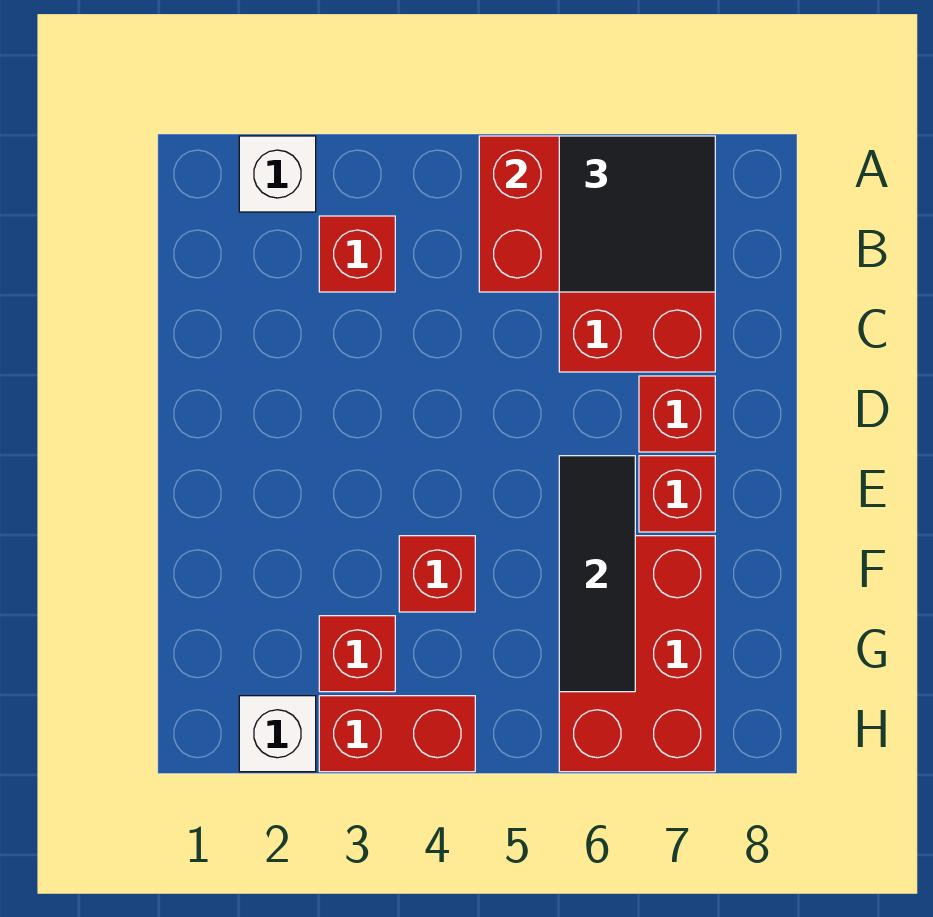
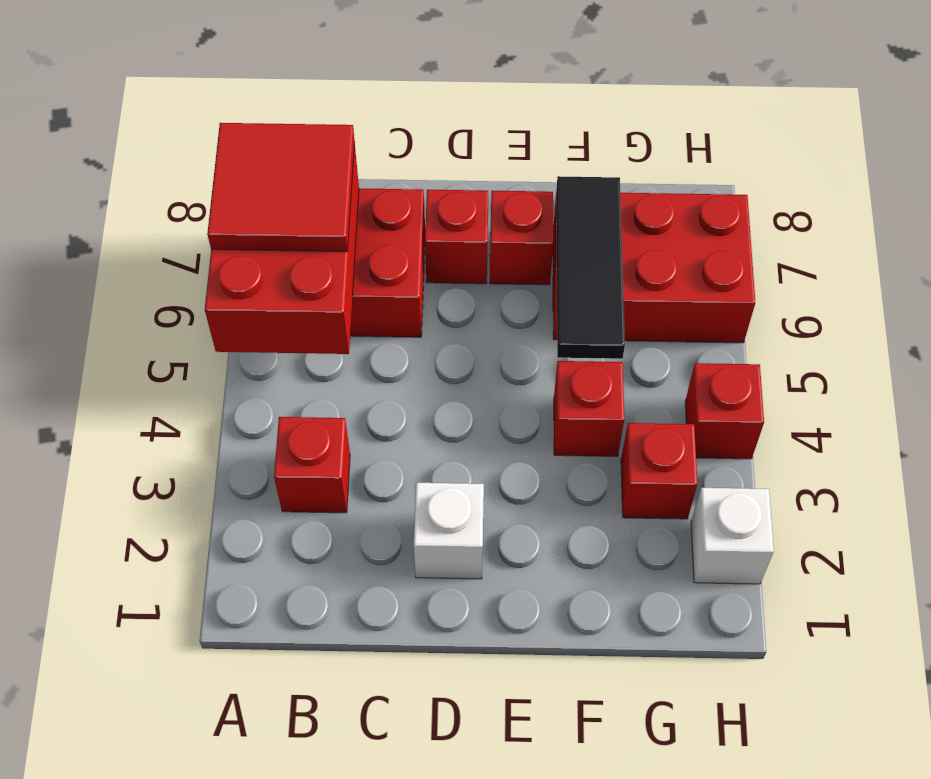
white 1x1 brick [239,136,316,212] -> white 1x1 brick moved to [414,483,484,579]
black 2x2 tile [559,136,715,292] -> red 2x2 tile [207,123,355,252]
black 1x3 tile [559,456,635,692] -> black 1x3 tile turned to [556,176,625,359]
red 1x2 brick [319,696,475,772] -> red 1x1 brick [685,363,764,459]

